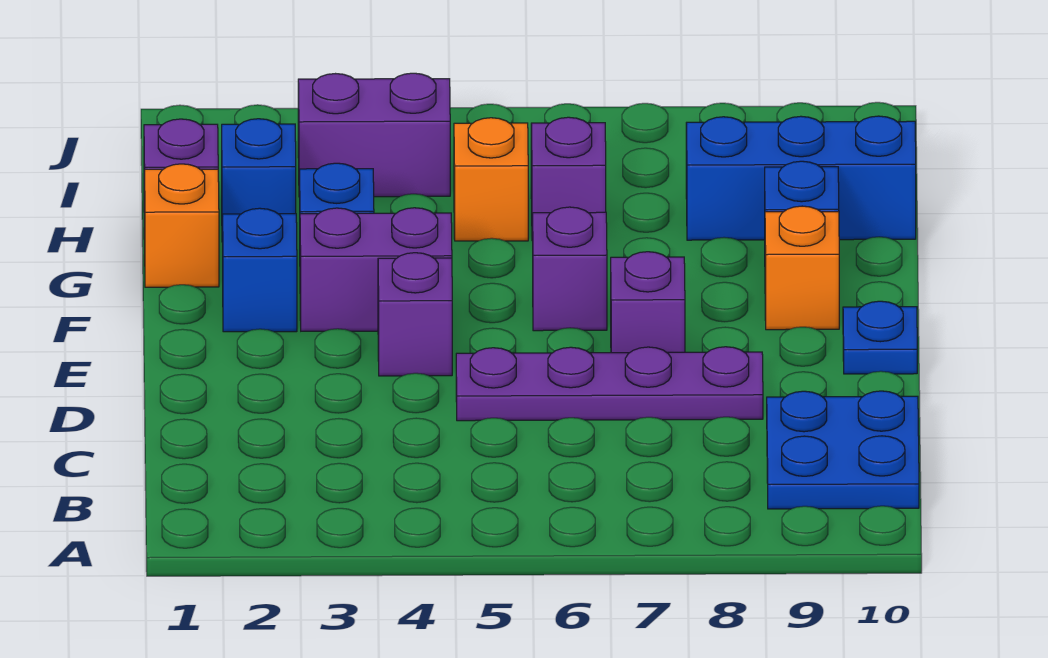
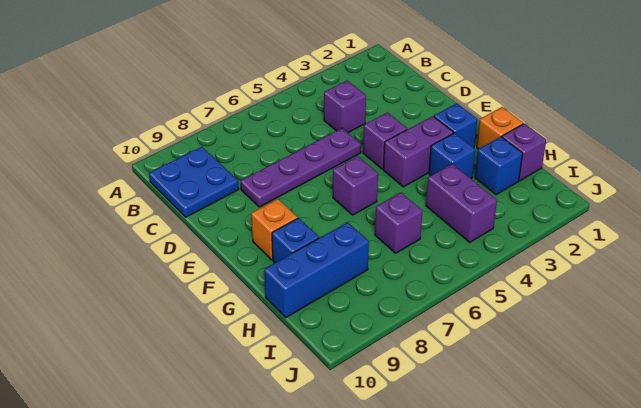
purple 1x1 brick [611,252,685,353] -> purple 1x1 brick moved to [324,80,366,133]
blue 1x1 plate [843,301,917,374] -> none
orange 1x1 brick [454,118,528,241] -> none
purple 1x2 brick [298,73,450,197] -> purple 1x2 brick turned to [426,164,497,242]

